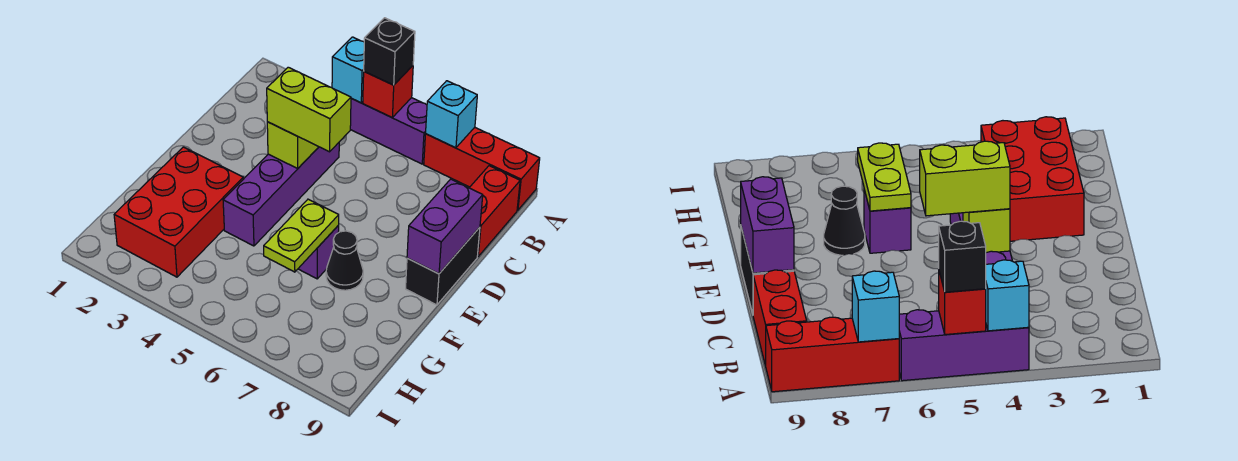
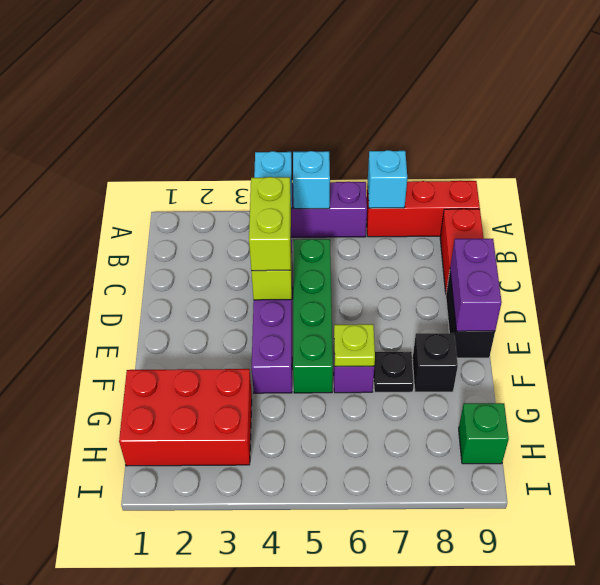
red 1x1 brick [363,66,413,117] -> cyan 1x1 brick [293,151,330,209]
black 1x1 brick [364,18,415,85] -> black 1x1 brick moved to [412,333,458,392]
none -> green 1x4 brick [293,239,333,393]
lime 1x2 brick [267,67,351,152] -> lime 1x2 brick turned to [249,177,291,271]
red 2x3 brick [114,147,243,277] -> red 2x3 brick turned to [119,369,252,466]
lime 1x2 plate [264,199,339,272] -> lime 1x1 plate [334,324,375,366]
black 1x1 cone [326,231,363,290] -> black 1x1 plate [374,352,414,392]
none -> green 1x1 brick [459,403,509,464]

